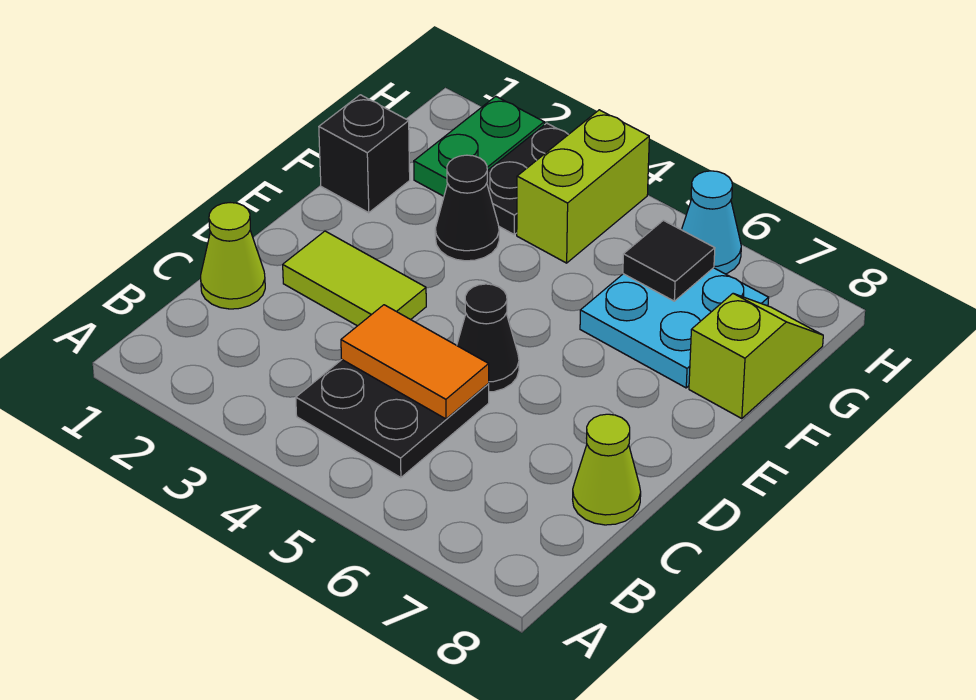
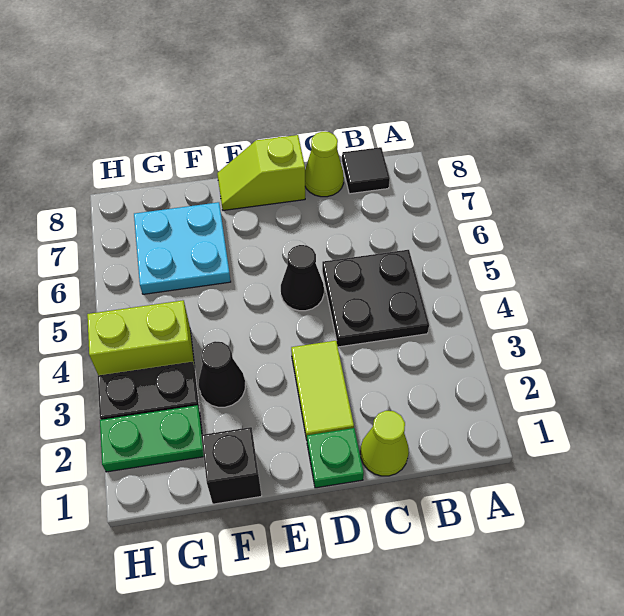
orange 1x2 tile [341,305,489,419] -> none
none -> green 1x1 plate [307,428,364,488]
lime 1x2 slope [689,294,823,419] -> lime 1x2 slope moved to [217,135,305,210]
black 1x1 tile [623,220,715,301] -> black 1x1 tile moved to [342,147,390,194]
cyan 1x1 cone [682,171,741,274] -> none

